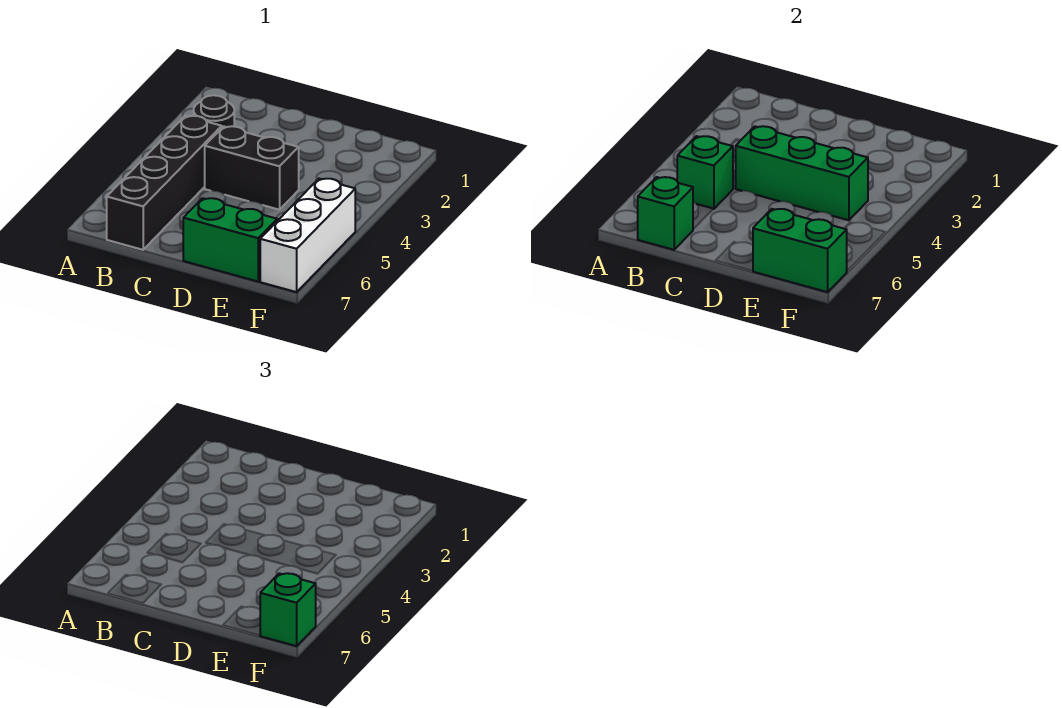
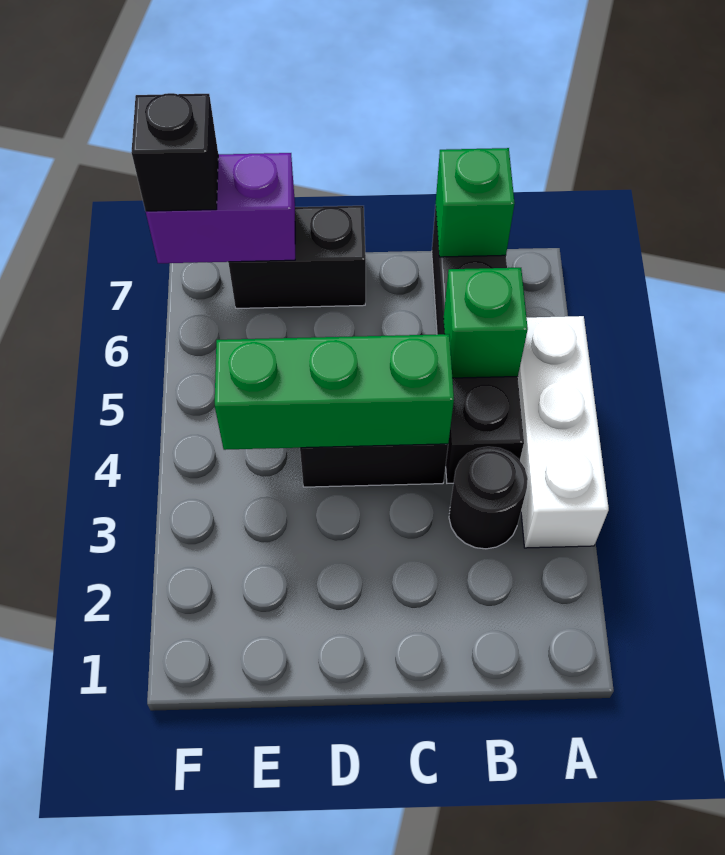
green 1x2 brick [183,198,277,281] -> black 1x2 brick [228,206,366,308]
green 1x2 brick [753,209,847,292] -> purple 1x2 brick [146,153,295,263]
white 1x3 brick [260,179,355,292] -> white 1x3 brick moved to [518,316,609,548]
green 1x1 brick [260,573,316,646] -> black 1x1 brick [131,93,218,211]

